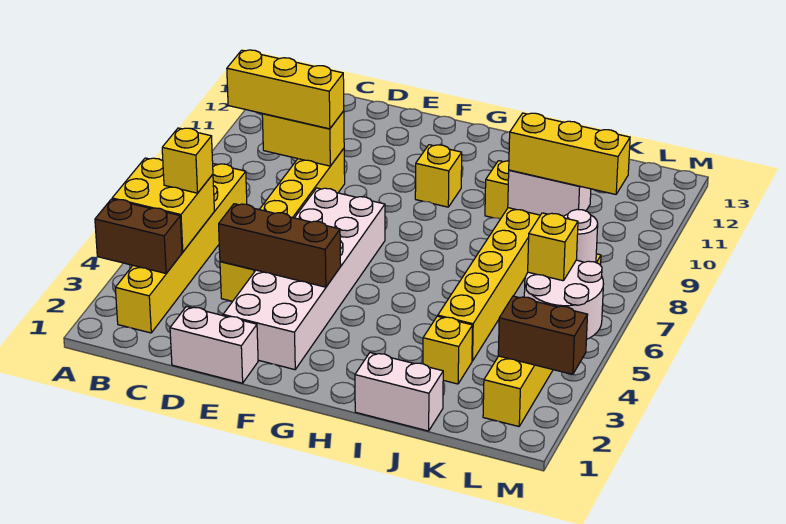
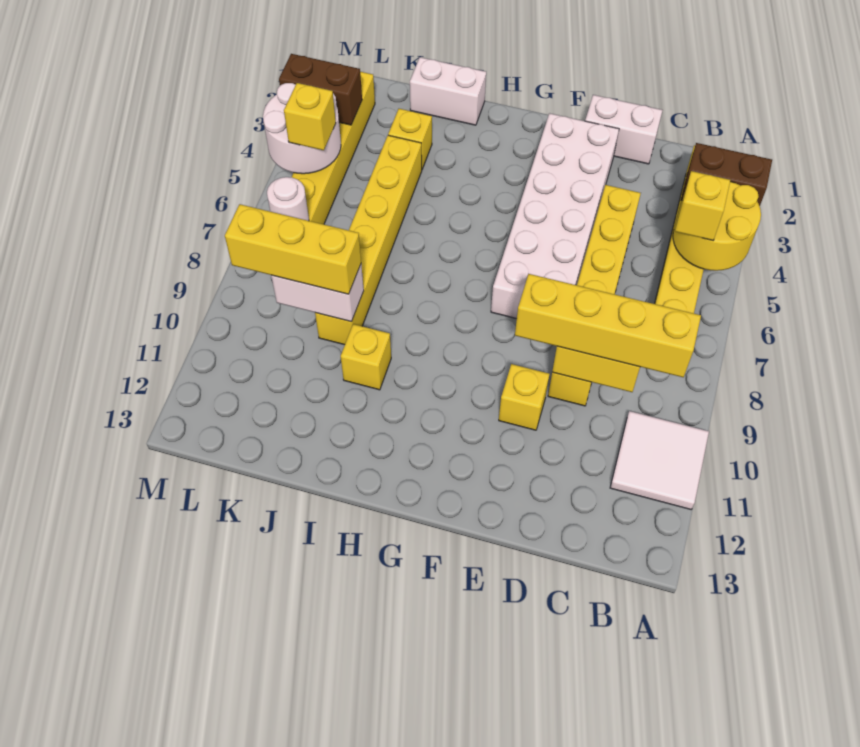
yellow 2x2 brick [112,158,214,252] -> yellow 2x2 round brick [673,182,761,271]
none -> white 2x2 tile [610,411,709,509]
yellow 1x3 brick [227,50,344,129] -> yellow 1x4 brick [515,274,701,377]
brown 1x3 brick [219,204,341,287] -> none
yellow 1x1 brick [415,145,462,207] -> yellow 1x1 brick moved to [499,364,550,430]

